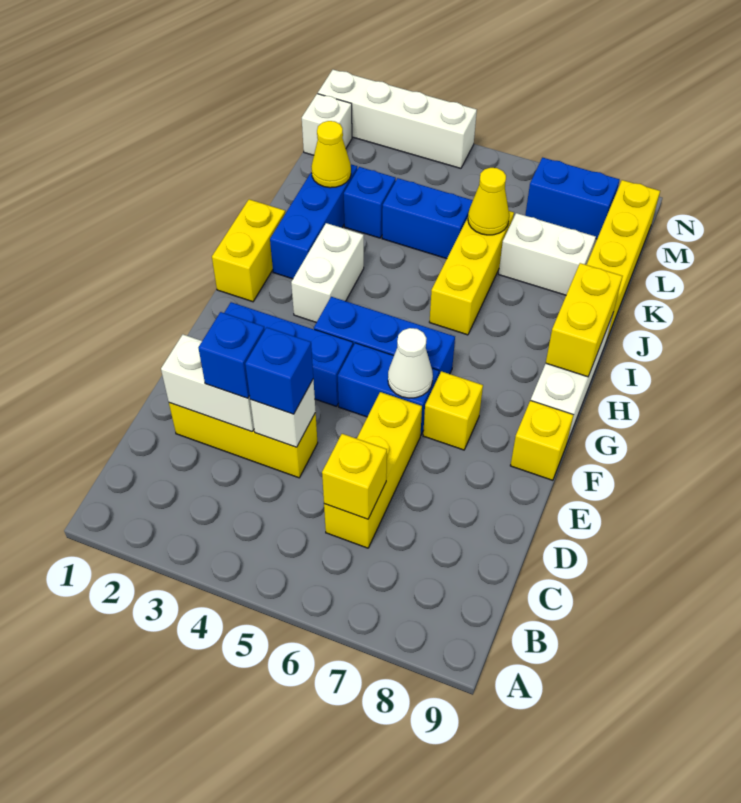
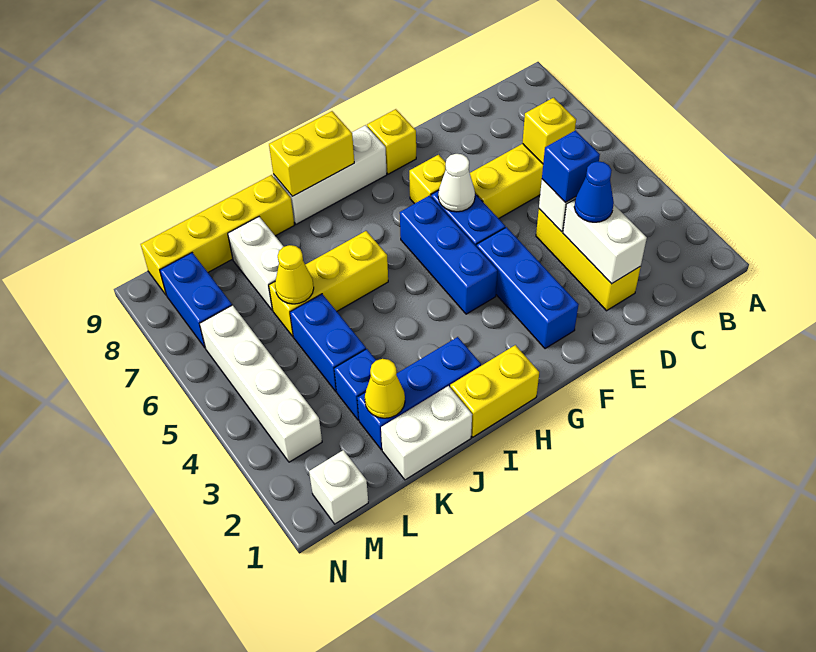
blue 1x1 brick [198,312,265,398] -> blue 1x1 cone [574,161,614,222]
white 1x2 brick [291,223,364,322] -> white 1x2 brick moved to [381,386,472,480]
white 1x4 brick [318,70,477,168] -> white 1x4 brick moved to [200,305,322,462]

